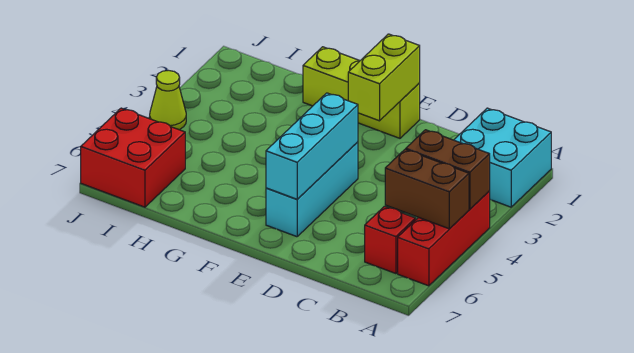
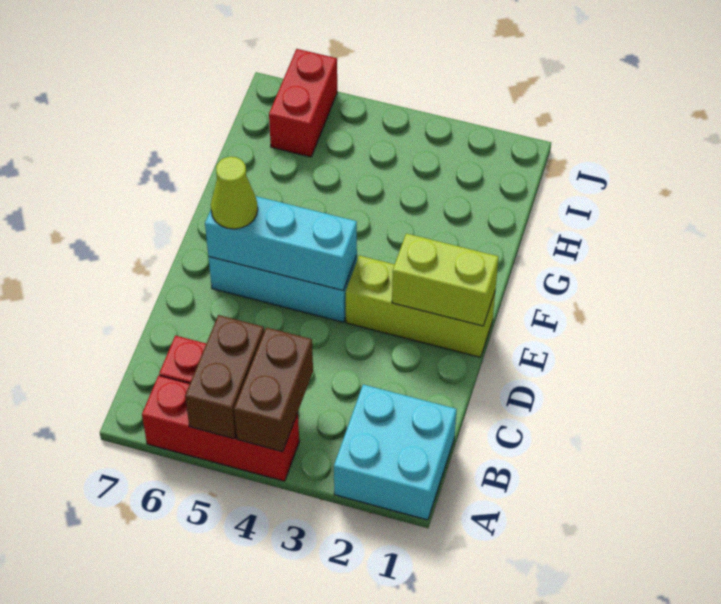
lime 1x3 brick [303,47,420,138] -> lime 1x3 brick turned to [346,256,495,357]
red 2x2 brick [81,108,185,207] -> red 1x2 brick [269,49,337,157]
lime 1x1 cone [150,70,186,130] -> lime 1x1 cone moved to [211,157,258,229]

